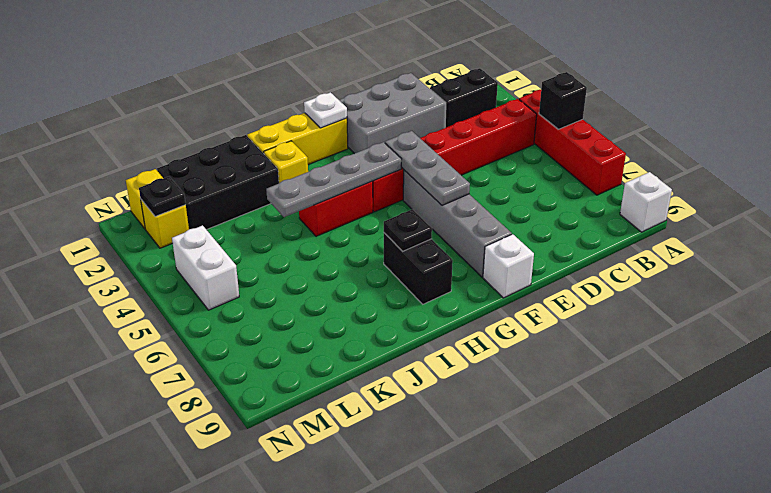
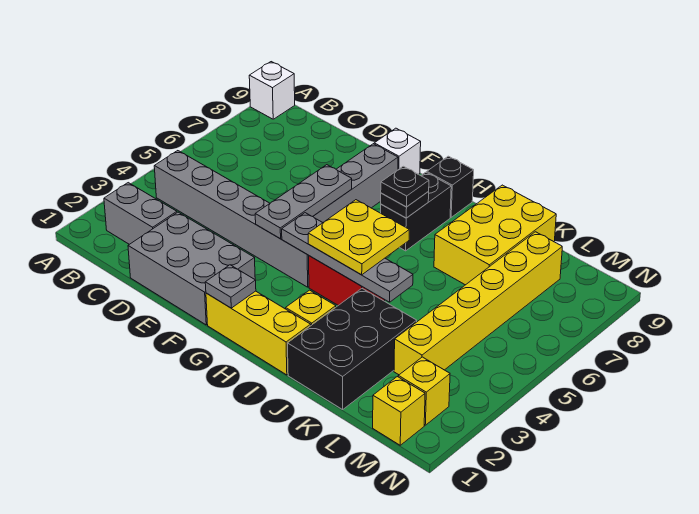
red 1x4 brick [519,90,626,195] -> none
black 1x1 brick [539,72,587,129] -> black 1x1 brick moved to [427,156,474,217]
black 1x2 brick [430,68,498,128] -> grey 1x2 brick [104,183,177,244]
red 1x6 brick [372,99,537,212] -> grey 1x6 brick [154,151,309,287]
white 1x1 plate [304,92,347,128] -> grey 1x1 plate [205,265,256,308]
none -> yellow 2x2 plate [308,200,409,275]
black 2x3 brick [157,135,279,230] -> black 2x3 brick turned to [288,289,417,409]
none -> yellow 2x3 brick [434,185,556,285]
none -> yellow 1x6 brick [394,232,562,375]
black 1x1 plate [139,177,186,216] -> black 1x1 plate moved to [381,166,429,207]
white 1x2 brick [172,225,239,310] -> none

